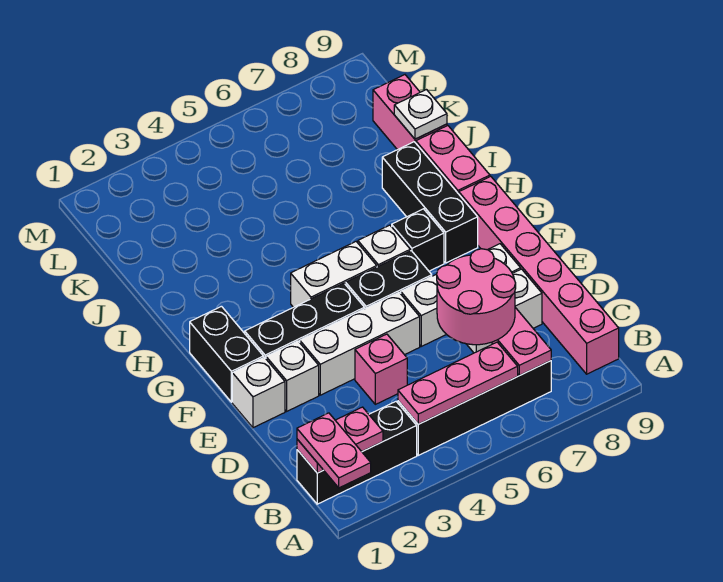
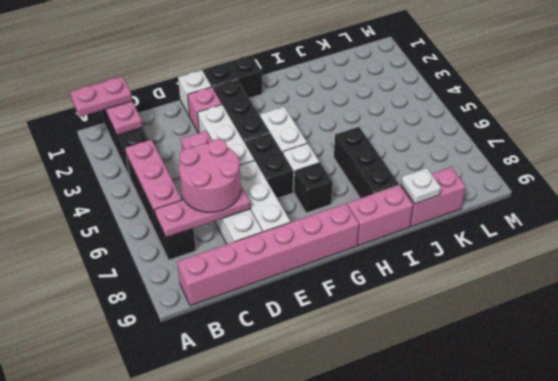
white 1x1 brick [266,341,319,411] -> pink 1x1 brick [188,87,222,133]
black 1x3 brick [382,142,478,263] -> black 1x3 brick turned to [334,127,399,198]

